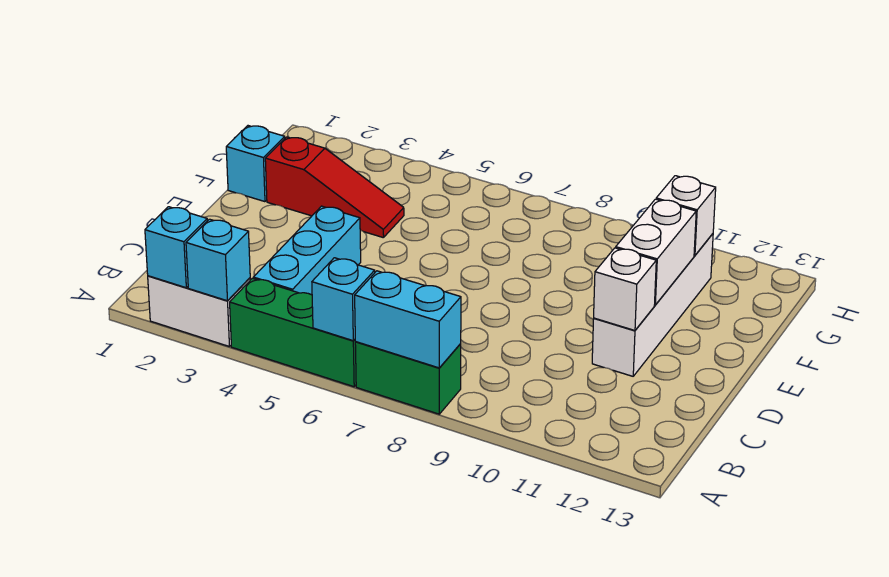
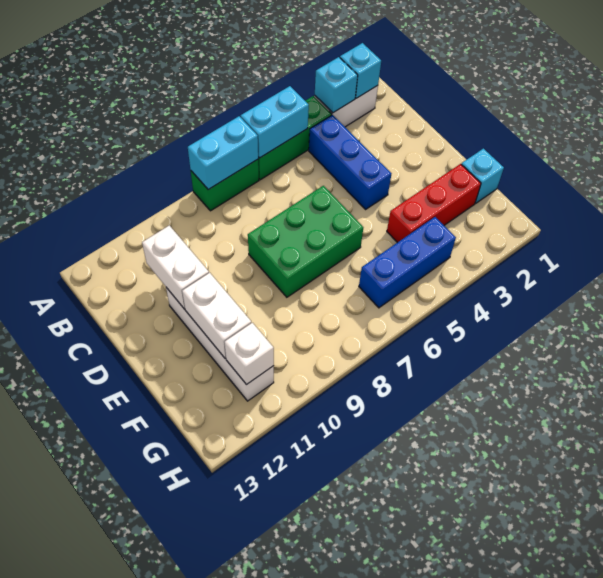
cyan 1x1 brick [312,258,375,341] -> cyan 1x2 brick [241,86,309,158]
cyan 1x3 brick [253,206,361,295] -> blue 1x3 brick [309,115,391,209]
none -> green 2x3 brick [248,186,363,297]
white 1x1 brick [594,248,656,330] -> white 1x2 brick [142,225,209,309]
red 1x3 slope [265,137,404,238] -> red 1x3 brick [387,164,481,243]
none -> blue 1x3 brick [359,217,456,308]

